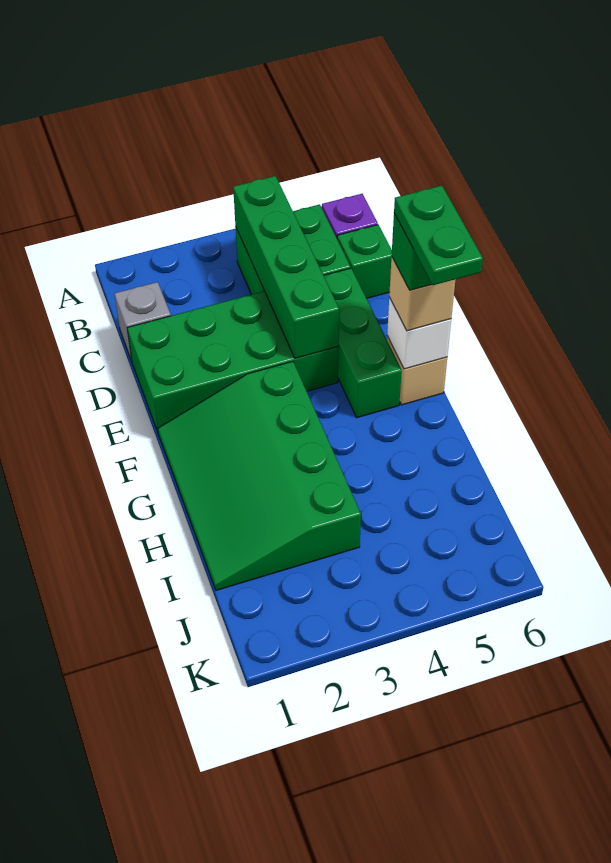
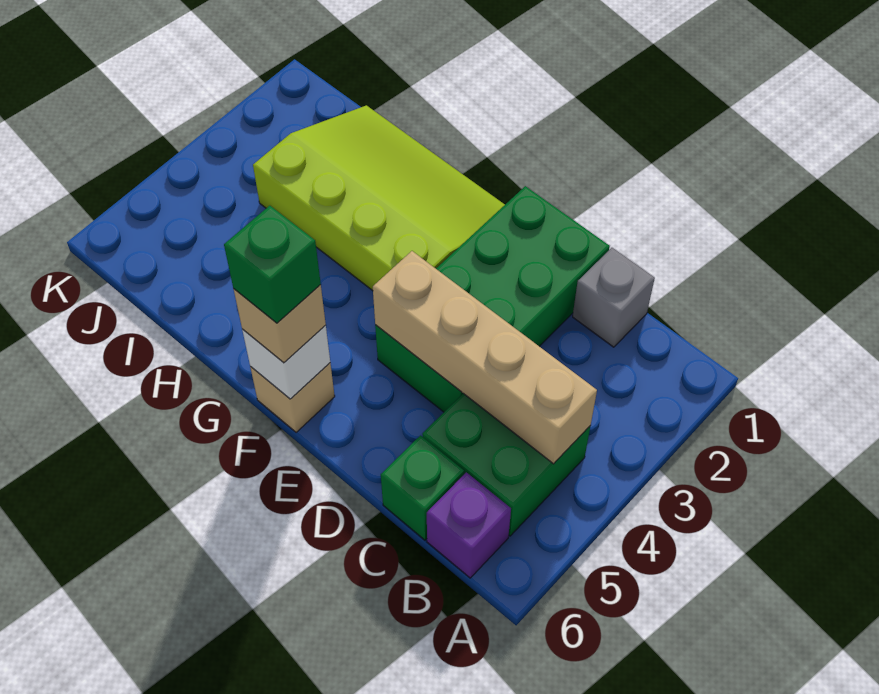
green 1x4 brick [233,176,339,358] -> tan 1x4 brick [373,251,597,464]
green 1x3 brick [324,268,402,418] -> none
green 3x4 slope [158,361,361,590] -> lime 3x4 slope [253,105,505,291]
green 1x2 plate [394,186,483,285] -> none

